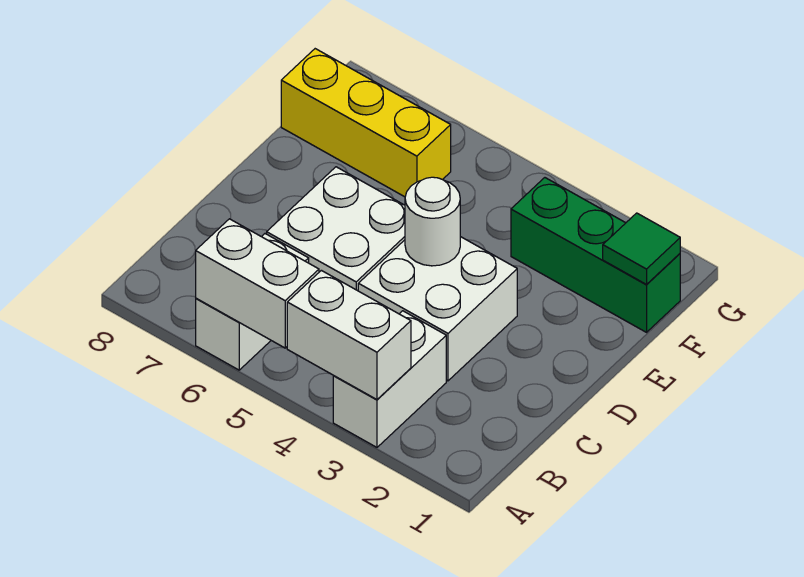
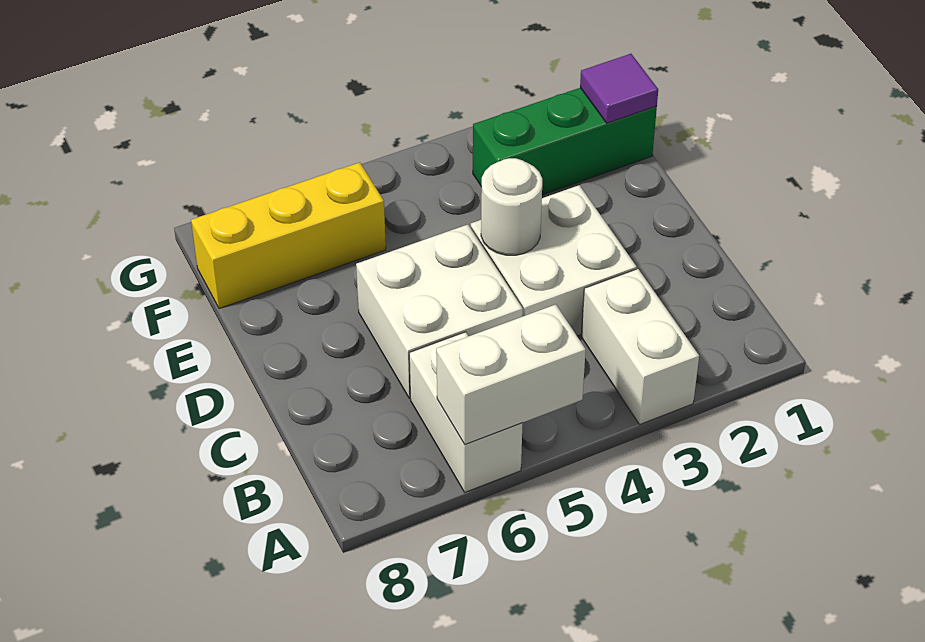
white 1x2 brick [287,270,411,400] -> none
green 1x1 tile [603,213,680,284] -> purple 1x1 tile [580,54,658,123]

